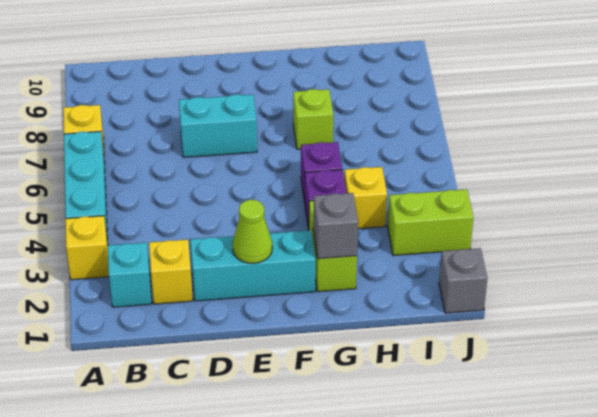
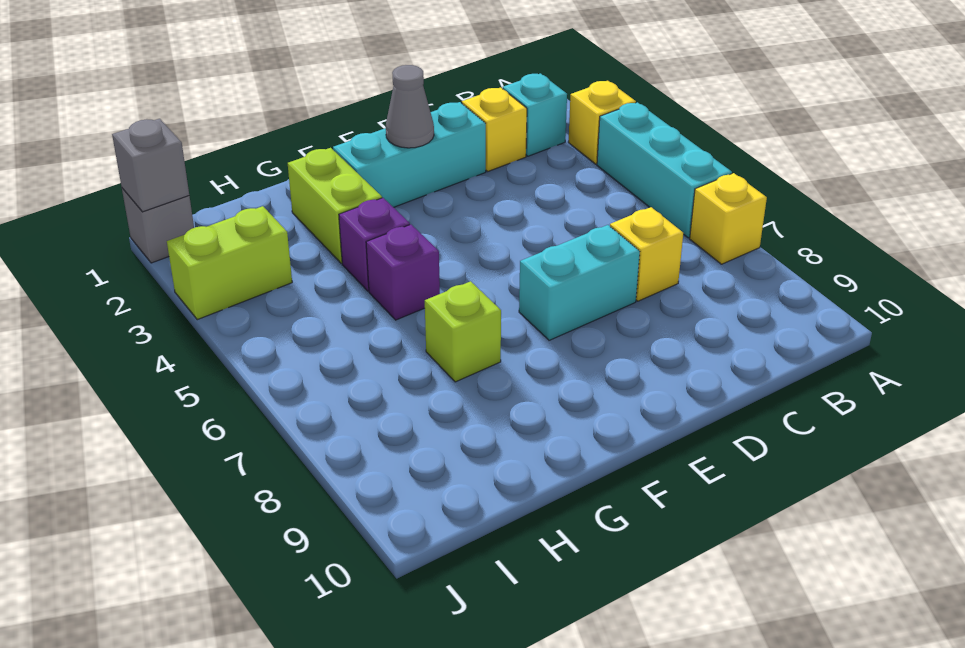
lime 1x1 cone [233,200,272,263] -> grey 1x1 cone [386,65,434,148]
grey 1x1 brick [313,193,358,259] -> grey 1x1 brick moved to [112,119,189,212]
yellow 1x1 brick [344,167,387,229] -> yellow 1x1 brick moved to [610,207,683,301]

